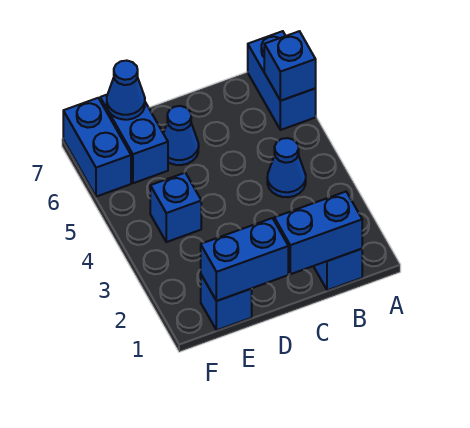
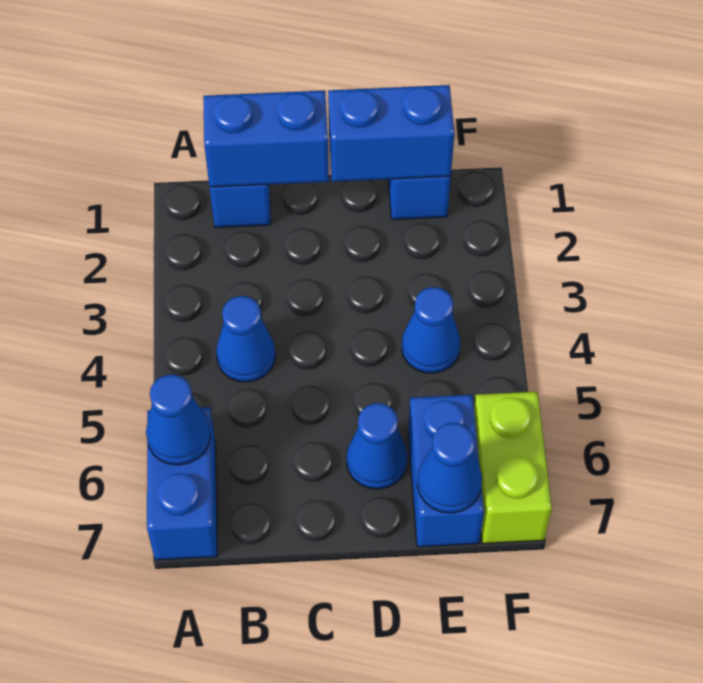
blue 1x1 brick [264,31,316,101] -> blue 1x1 cone [146,375,211,465]
blue 1x1 brick [150,173,201,242] -> blue 1x1 cone [402,287,461,373]
blue 1x2 brick [63,98,131,197] -> lime 1x2 brick [474,392,552,544]

